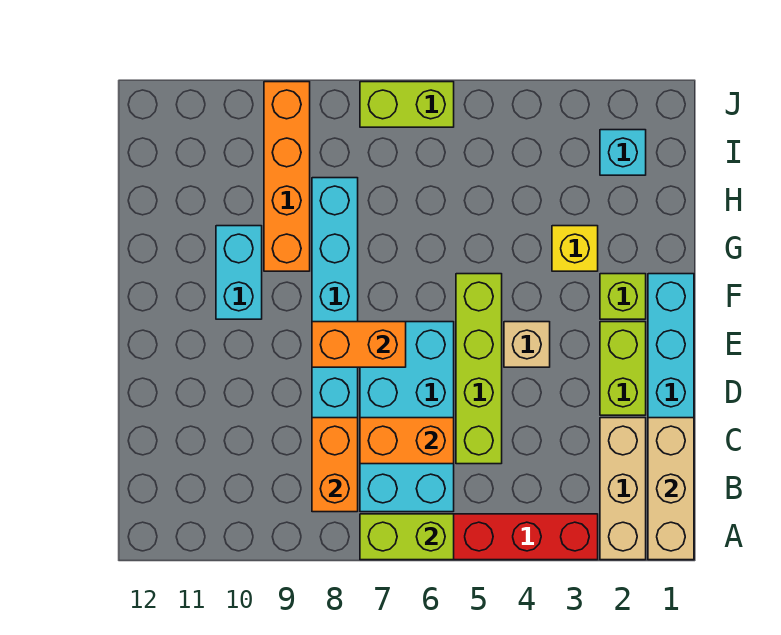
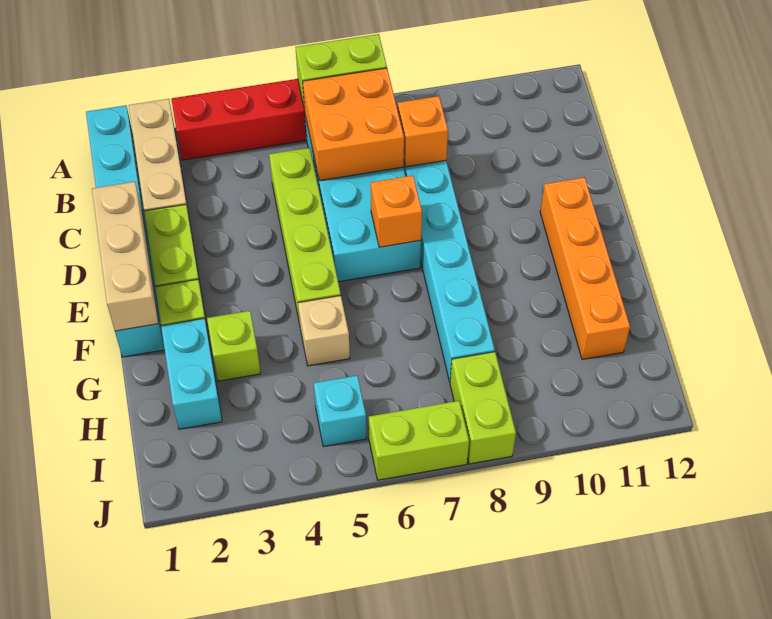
tan 1x3 brick [648,418,694,560] -> tan 1x3 brick moved to [92,182,159,331]
orange 1x2 brick [312,418,358,512] -> orange 1x1 brick [398,96,448,167]
orange 1x2 brick [360,418,454,464] -> orange 2x2 brick [303,68,404,181]
tan 1x1 brick [504,322,550,367] -> tan 1x1 brick moved to [298,296,350,366]
orange 1x2 brick [312,322,406,367] -> orange 1x1 brick [371,176,422,247]
cyan 1x2 brick [216,226,262,319] -> cyan 1x2 brick moved to [161,318,222,429]
yellow 1x1 brick [552,226,598,271] -> lime 1x1 brick [207,311,261,381]
orange 1x4 brick [264,82,310,271] -> orange 1x4 brick moved to [540,177,630,360]
cyan 1x1 brick [600,130,646,175] -> cyan 1x1 brick moved to [314,375,367,447]
none -> lime 1x2 brick [450,352,516,464]

